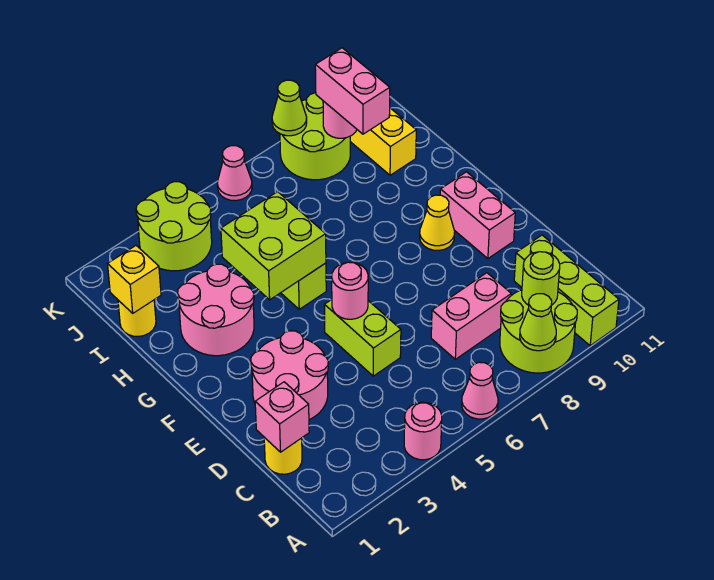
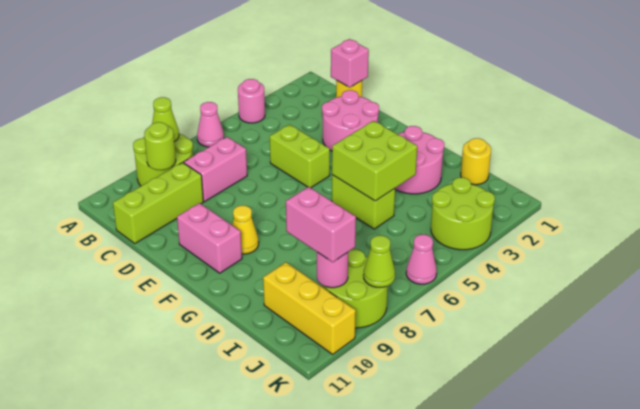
lime 1x3 brick [514,235,619,346] -> lime 1x3 brick turned to [113,162,203,243]
pink 1x1 round brick [332,262,368,319] -> none
yellow 1x1 brick [108,246,161,313] -> none

